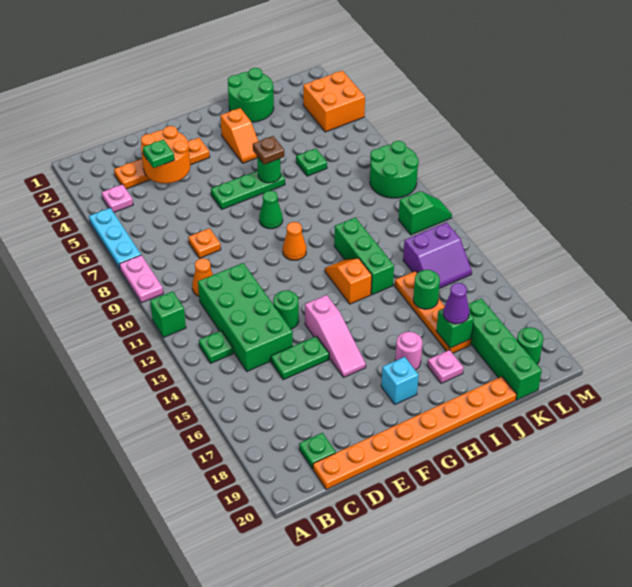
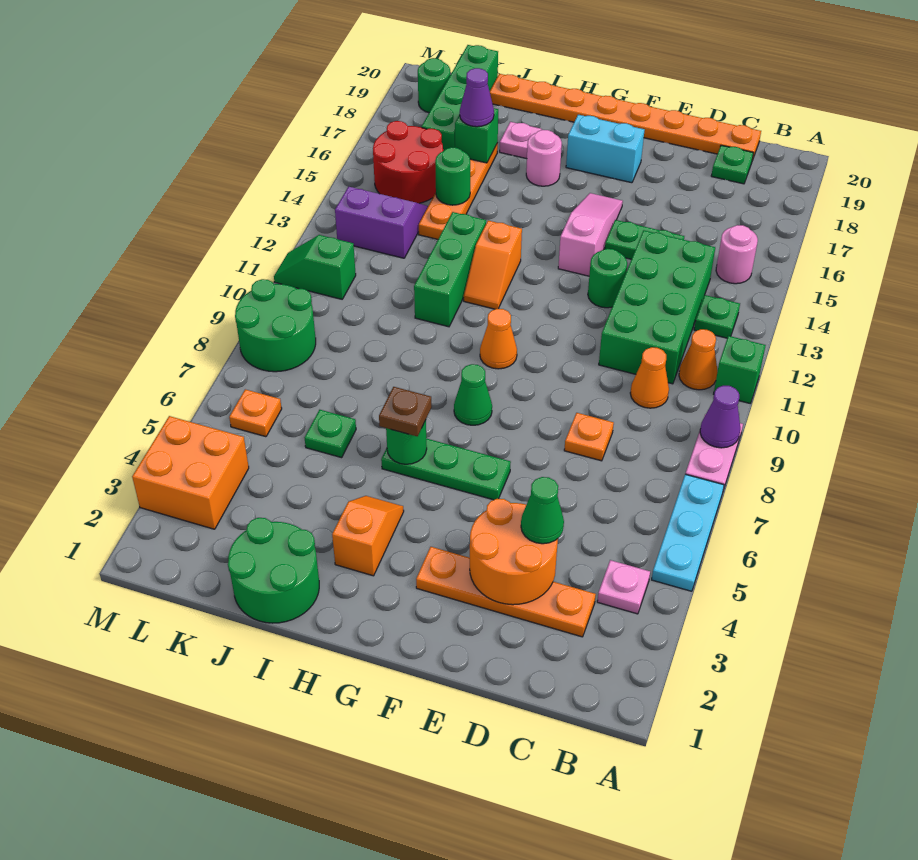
none -> purple 1x1 cone [700,386,740,448]
none -> orange 1x1 cone [679,329,717,390]
none -> pink 1x1 round brick [716,225,758,284]
green 1x1 plate [143,139,174,168] -> green 1x1 cone [521,477,564,544]
cyan 1x1 brick [381,357,419,404] -> cyan 1x2 brick [566,115,645,183]
none -> red 2x2 round brick [373,121,443,203]
none -> orange 1x1 plate [229,389,282,437]

